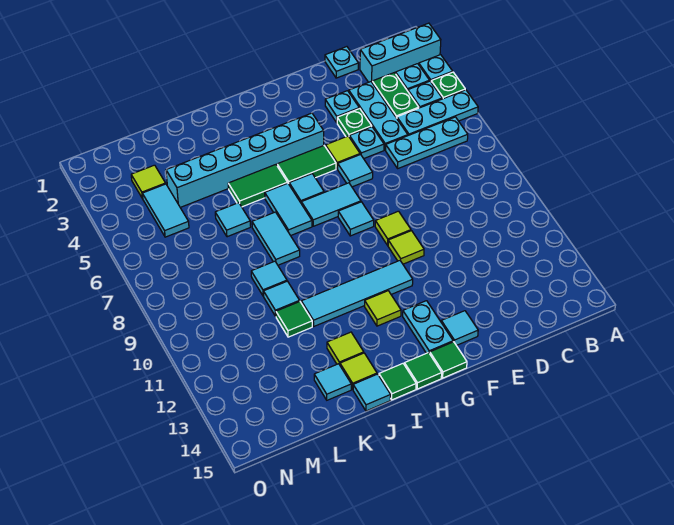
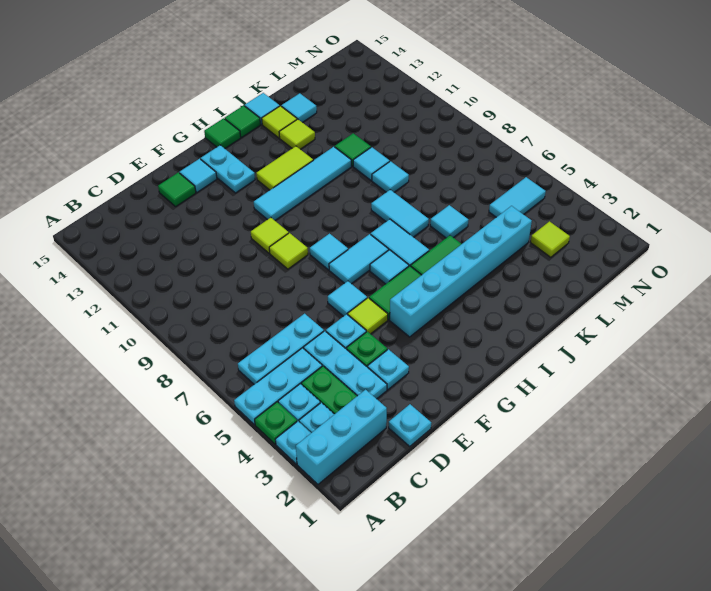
green 1x1 tile [430,342,467,378] -> green 1x1 tile moved to [158,172,196,207]
lime 1x1 tile [365,291,401,326] -> lime 1x2 tile [256,146,313,190]
cyan 1x2 tile [142,184,189,237] -> cyan 1x2 tile turned to [489,177,546,217]

